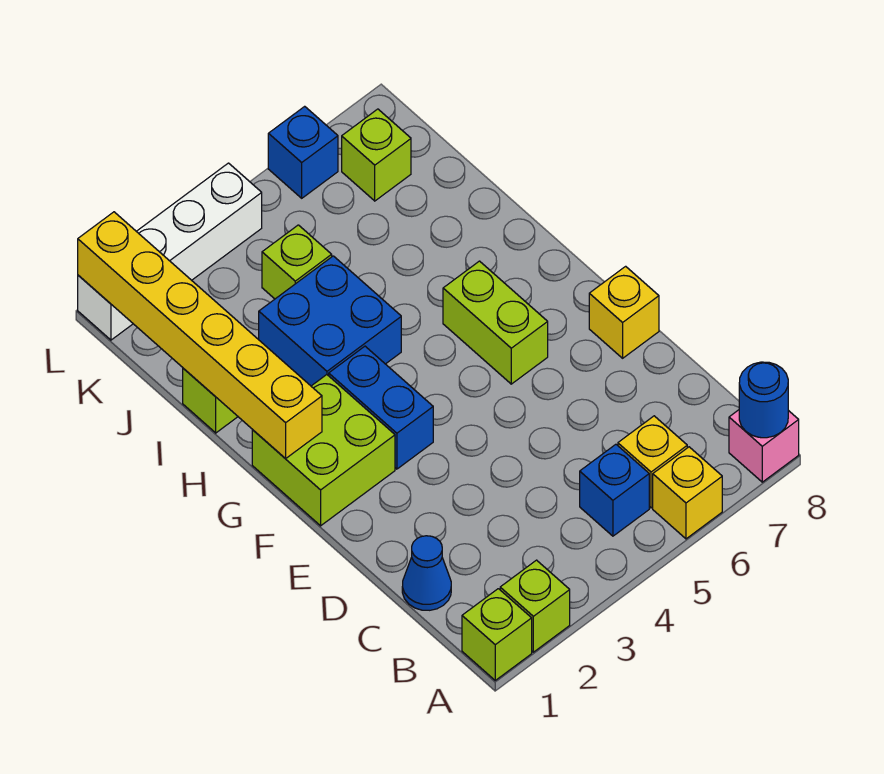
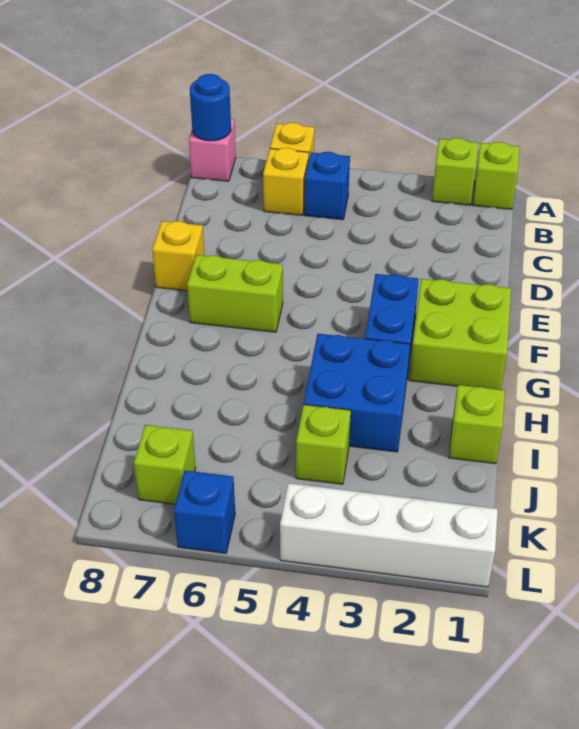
blue 1x1 cone [402,536,451,610] -> none
lime 1x2 brick [443,261,548,384] -> lime 1x2 brick turned to [187,255,283,332]
yellow 1x6 brick [78,212,322,459] -> none

